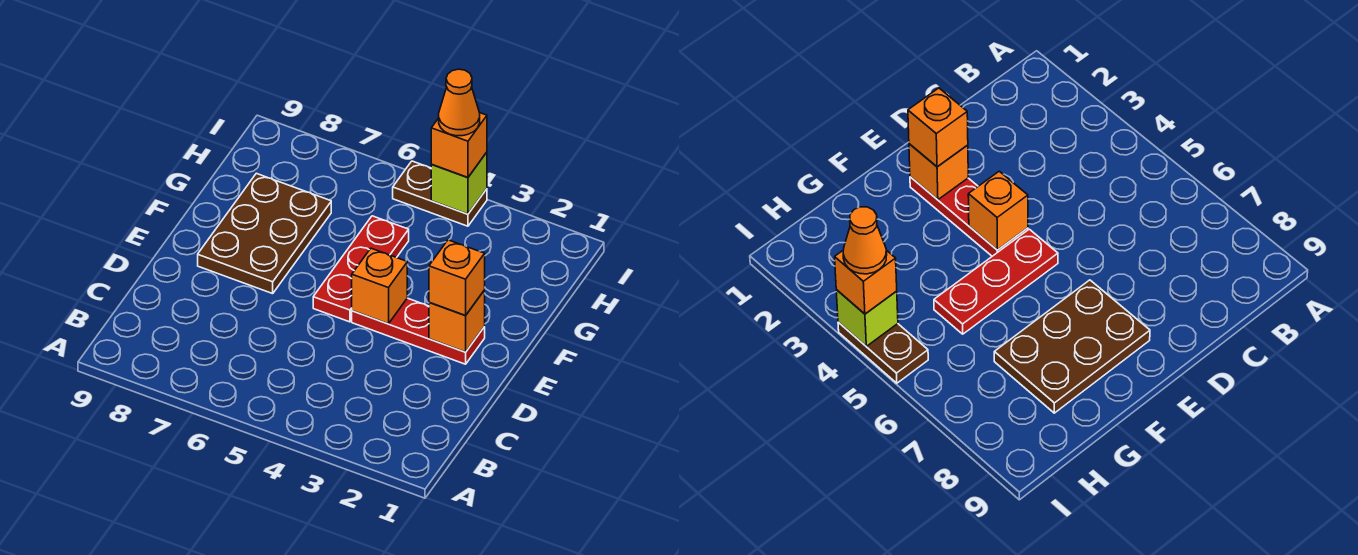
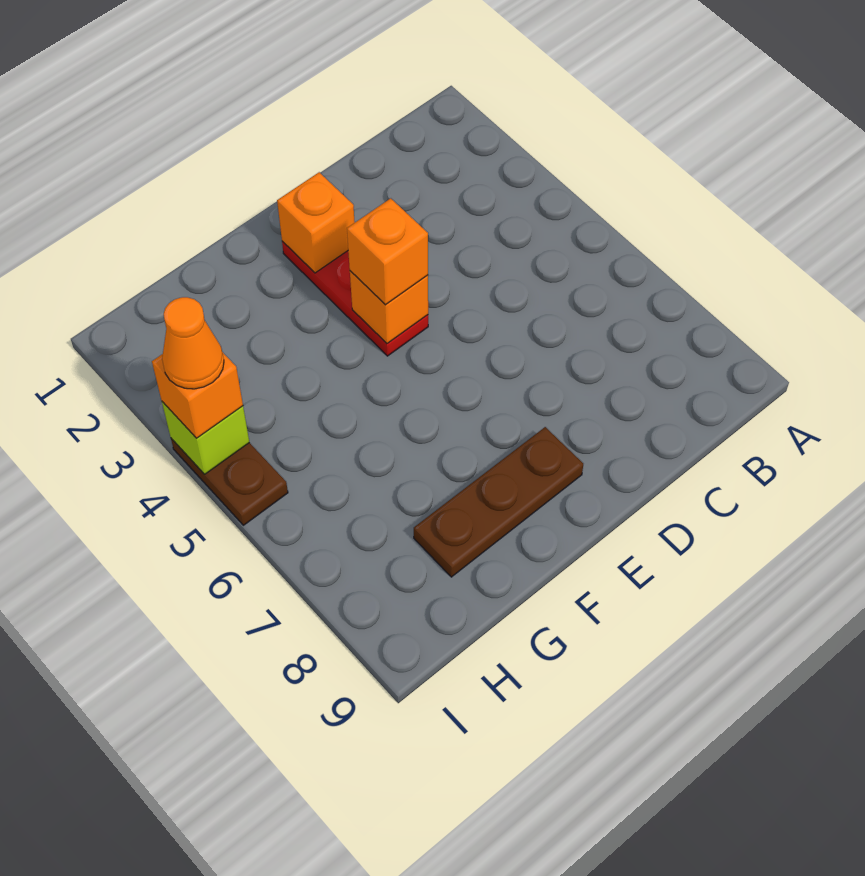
orange 1x1 brick [429,240,485,316] -> orange 1x1 brick moved to [347,198,428,305]
red 1x3 plate [313,216,409,322] -> none
brown 2x3 plate [198,173,331,294] -> brown 1x3 plate [414,427,583,577]

